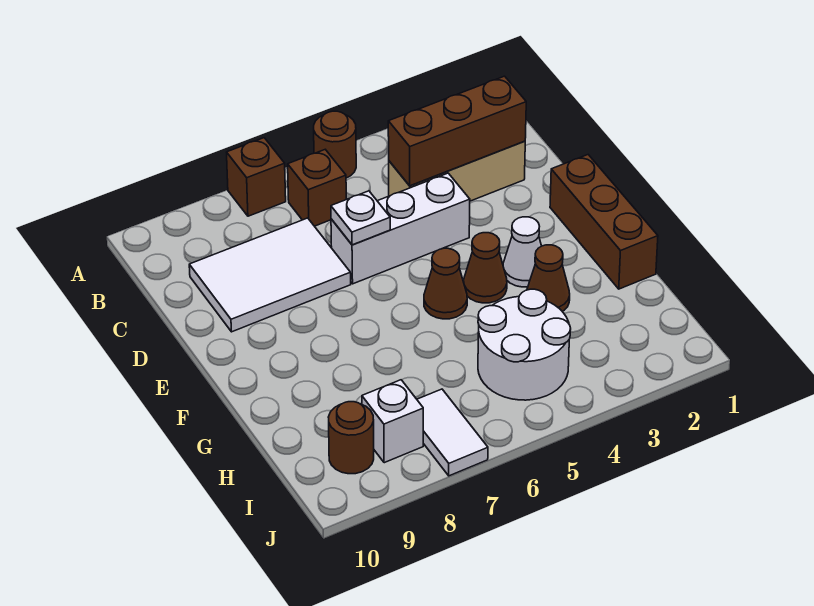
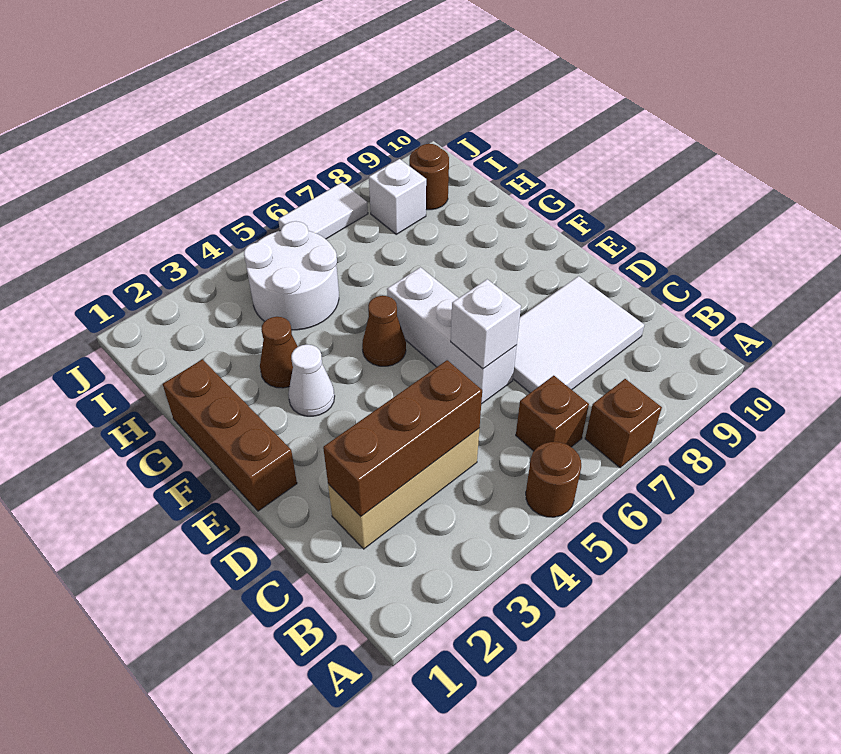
white 1x3 brick [331,173,470,284] -> white 1x3 brick turned to [387,267,517,404]
white 1x1 plate [331,191,390,245] -> white 1x1 brick [451,279,521,369]
brown 1x1 cone [464,233,507,303] -> none
white 1x2 tile [417,389,488,476] -> white 1x2 tile turned to [278,182,368,239]

